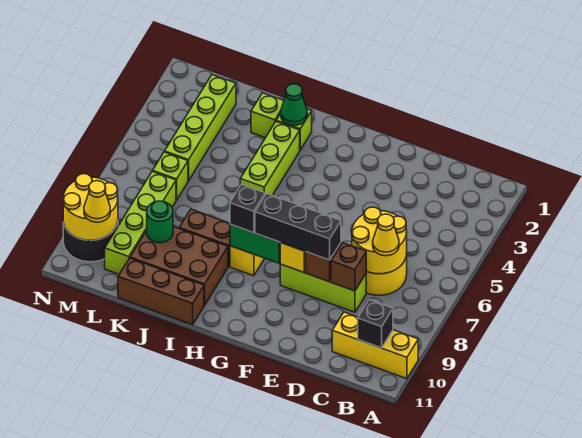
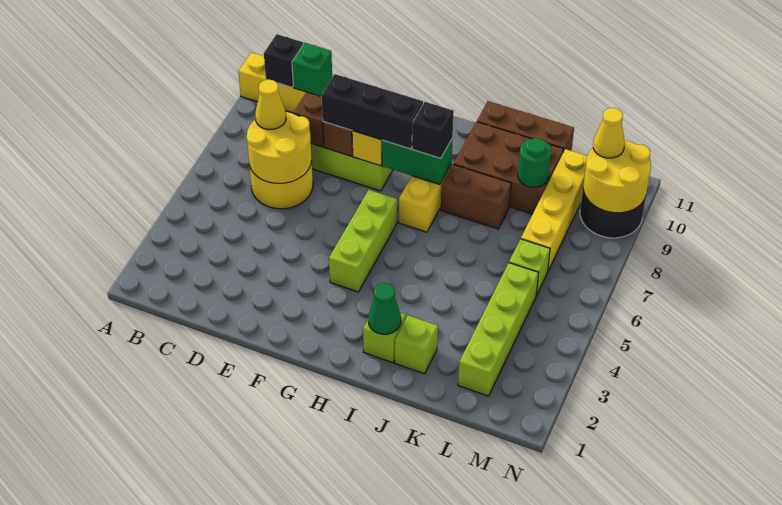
none -> green 1x1 brick [292,43,332,96]
lime 1x3 brick [240,122,300,195] -> lime 1x3 brick moved to [329,190,397,292]
lime 1x4 brick [105,171,176,274] -> yellow 1x4 brick [521,149,587,271]

